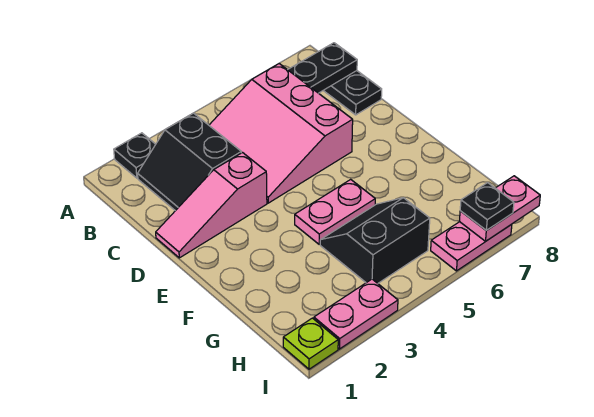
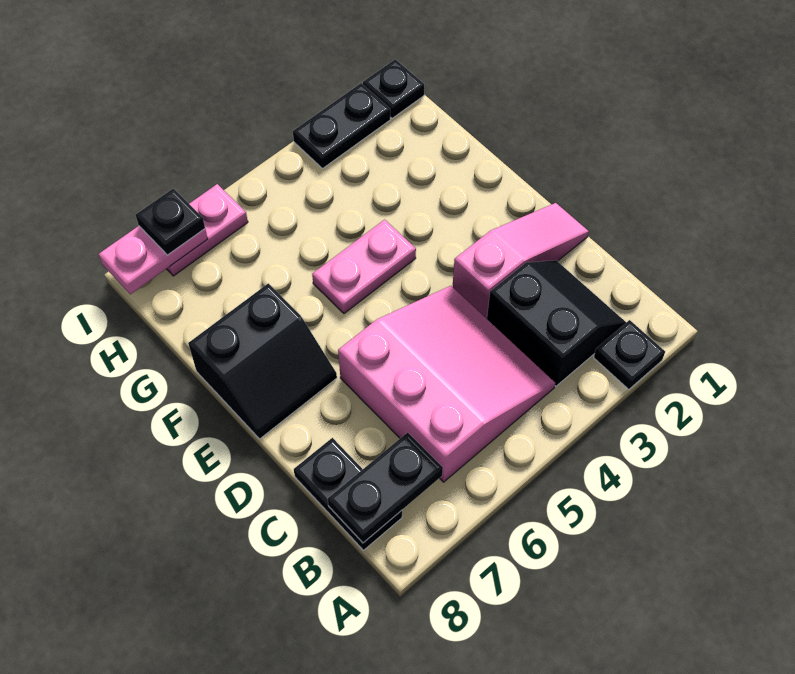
black 2x2 slope [320,198,430,283] -> black 2x2 slope moved to [188,283,337,439]
lime 1x1 plate [283,318,338,369] -> black 1x1 plate [363,59,424,118]
pink 1x2 plate [314,279,398,349] -> black 1x2 plate [293,83,390,169]

